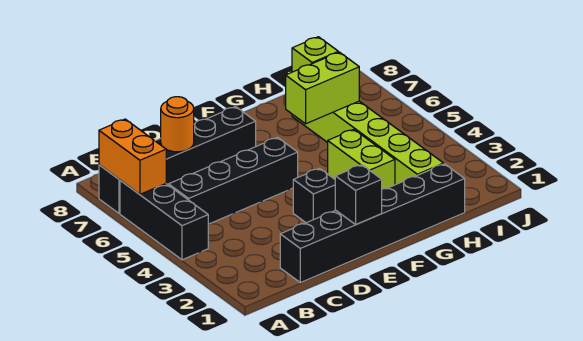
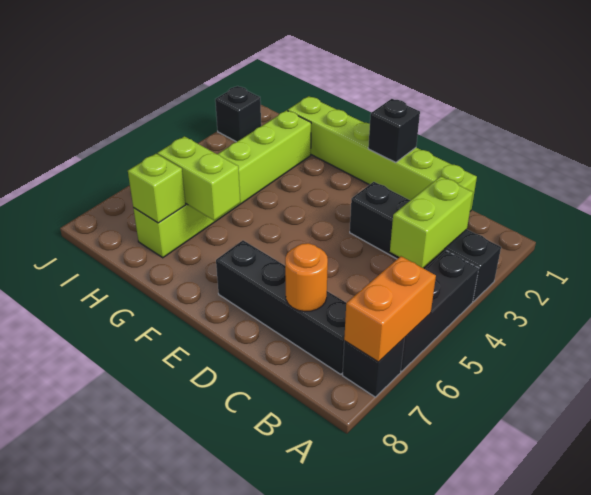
black 1x4 brick [169,137,298,224] -> black 1x4 brick moved to [350,182,501,302]
black 1x6 brick [280,164,465,283] -> lime 1x6 brick [288,96,477,211]
black 1x1 brick [293,168,335,223] -> black 1x1 brick moved to [215,86,261,142]
lime 1x2 brick [328,129,395,189] -> lime 1x2 brick moved to [390,176,473,268]

